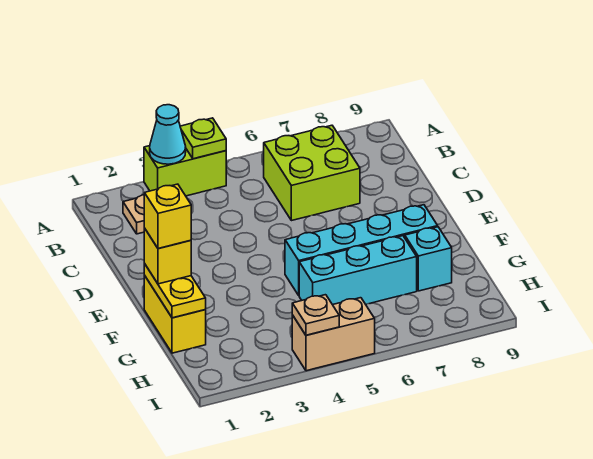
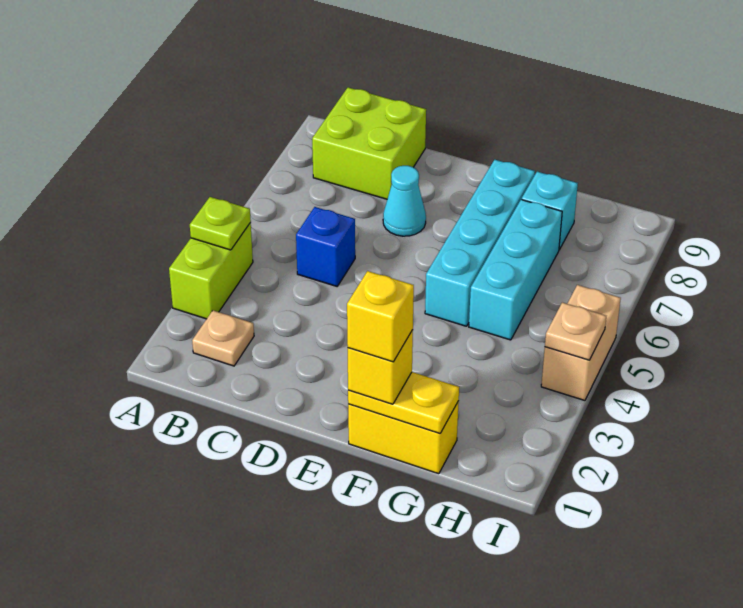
cyan 1x1 cone [150,105,186,164] -> cyan 1x1 cone moved to [383,166,426,236]
lime 2x2 brick [264,125,360,221] -> lime 2x2 brick moved to [312,87,426,199]
none -> blue 1x1 brick [296,207,355,286]

